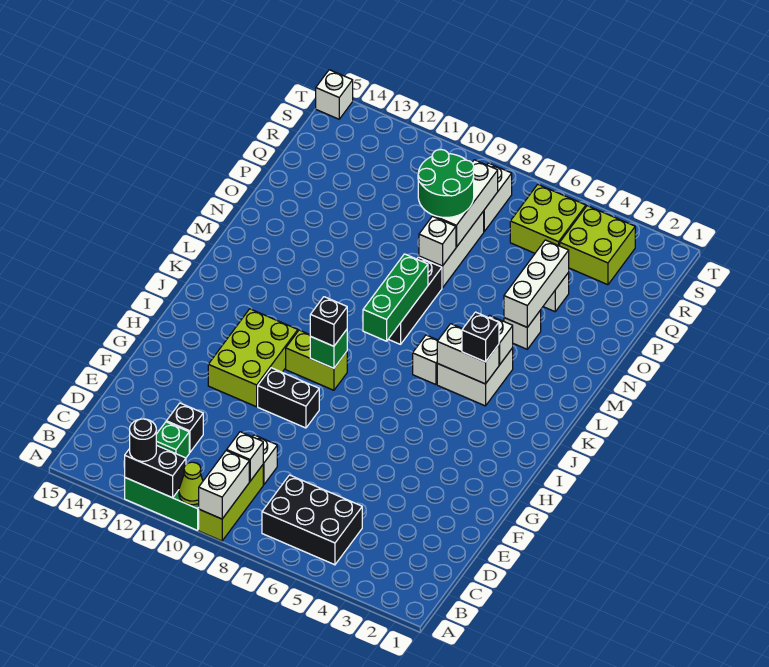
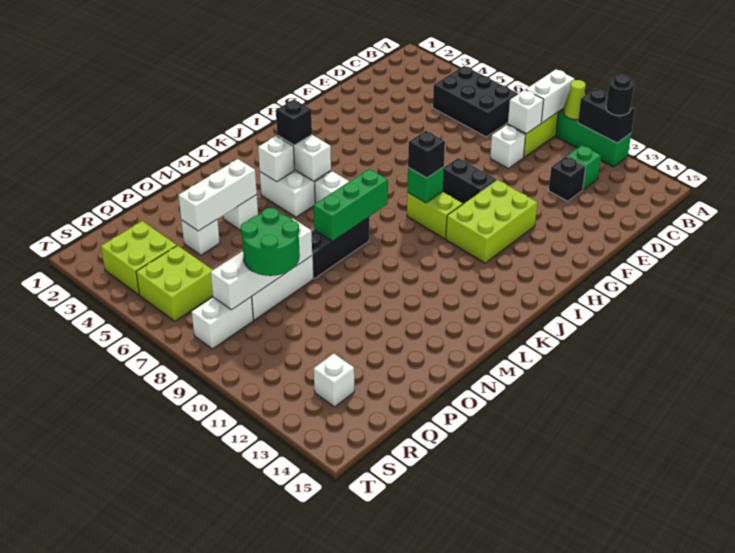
white 1x1 brick [316,70,353,119] -> white 1x1 brick moved to [314,354,354,407]

